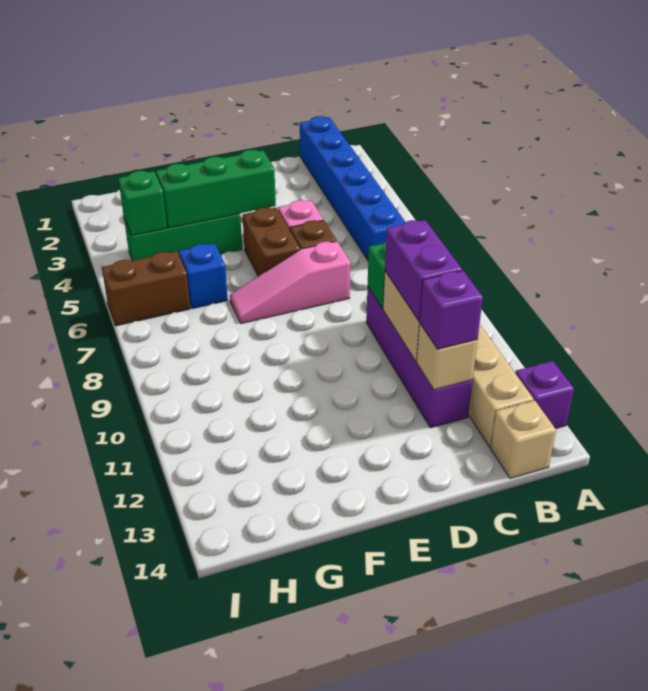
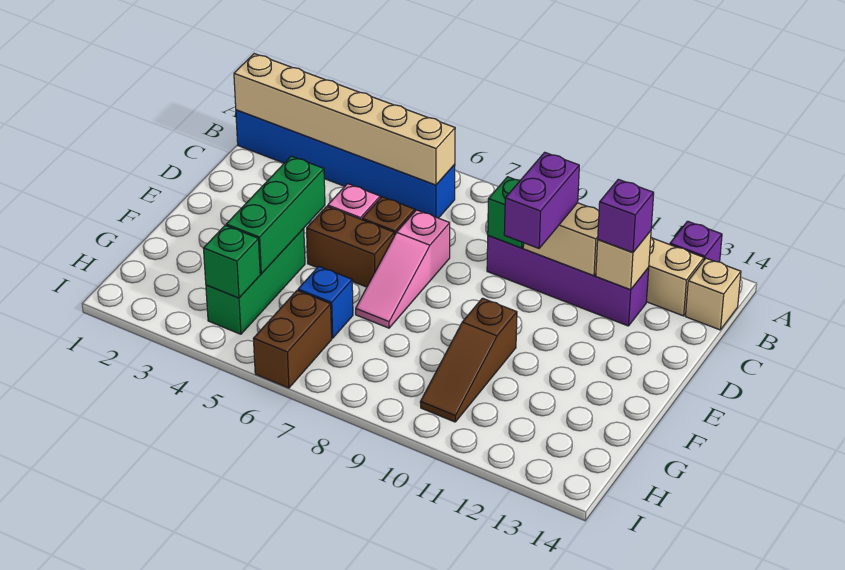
none -> tan 1x6 brick [234,54,455,185]
purple 1x2 brick [385,220,462,321] -> purple 1x2 brick turned to [504,152,579,248]
none -> brown 1x3 slope [420,298,517,422]

